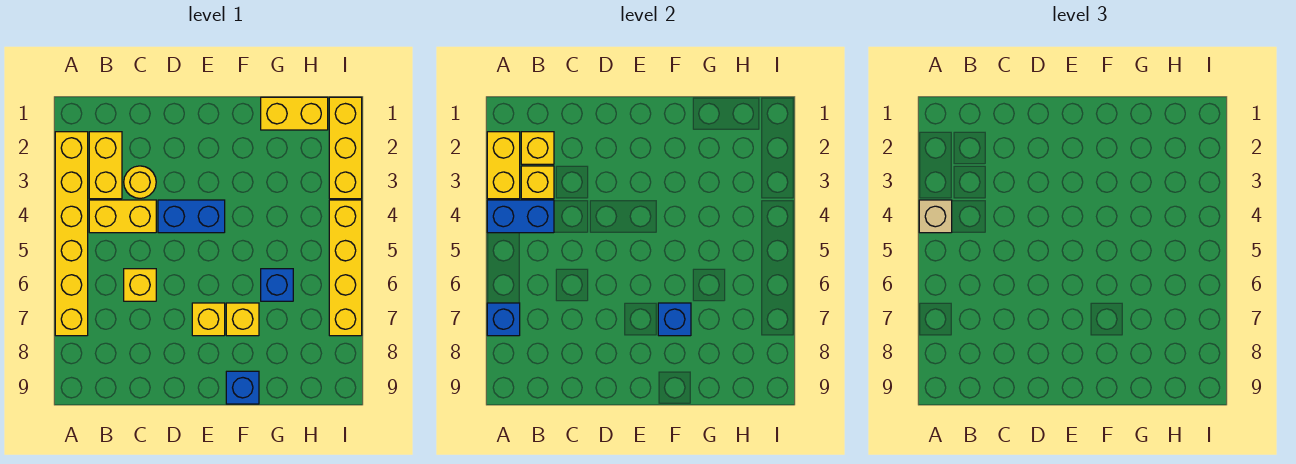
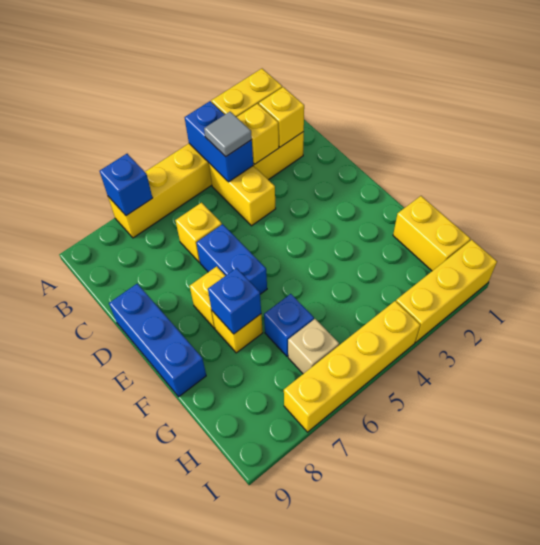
tan 1x1 brick [919,200,952,233] -> tan 1x1 brick moved to [288,319,339,374]
none -> grey 1x1 tile [204,112,252,157]
yellow 1x1 round brick [124,166,156,198] -> none
blue 1x2 brick [158,200,225,233] -> blue 1x2 brick moved to [196,224,267,294]
blue 1x1 brick [226,371,259,404] -> blue 1x3 brick [109,284,206,397]

